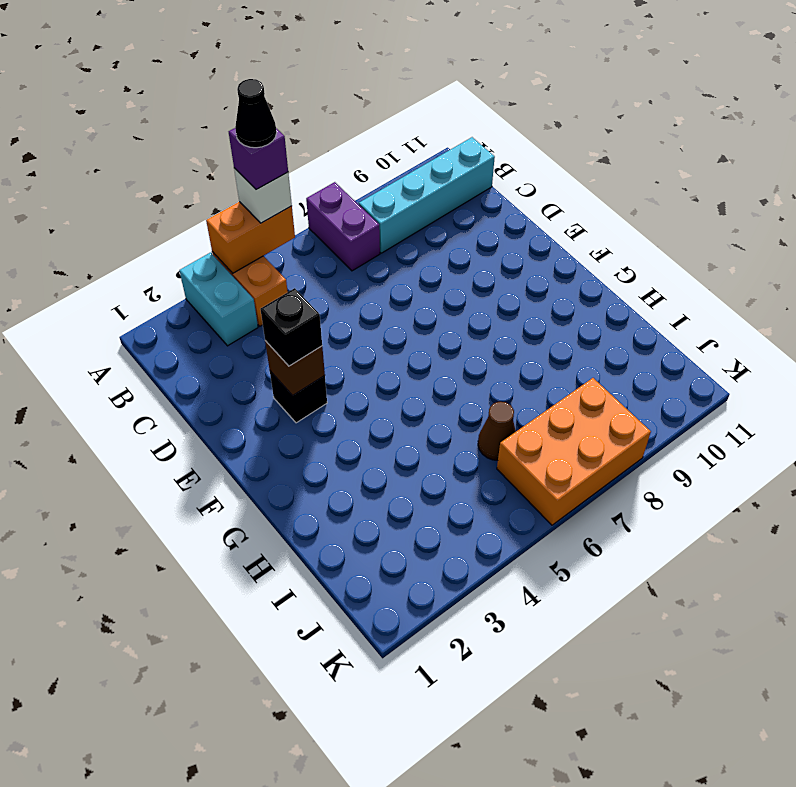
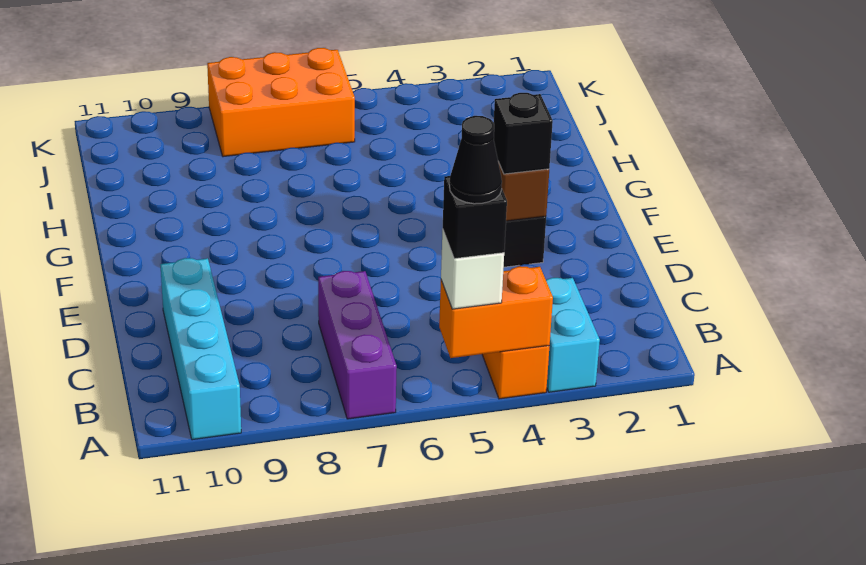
purple 1x1 brick [229,128,288,189] -> black 1x1 brick [443,176,507,259]
purple 1x2 brick [306,182,380,271] -> purple 1x3 brick [318,271,397,419]
cyan 1x4 brick [359,137,495,253] -> cyan 1x4 brick turned to [160,258,241,440]
brown 1x1 cone [478,402,516,460] -> none

